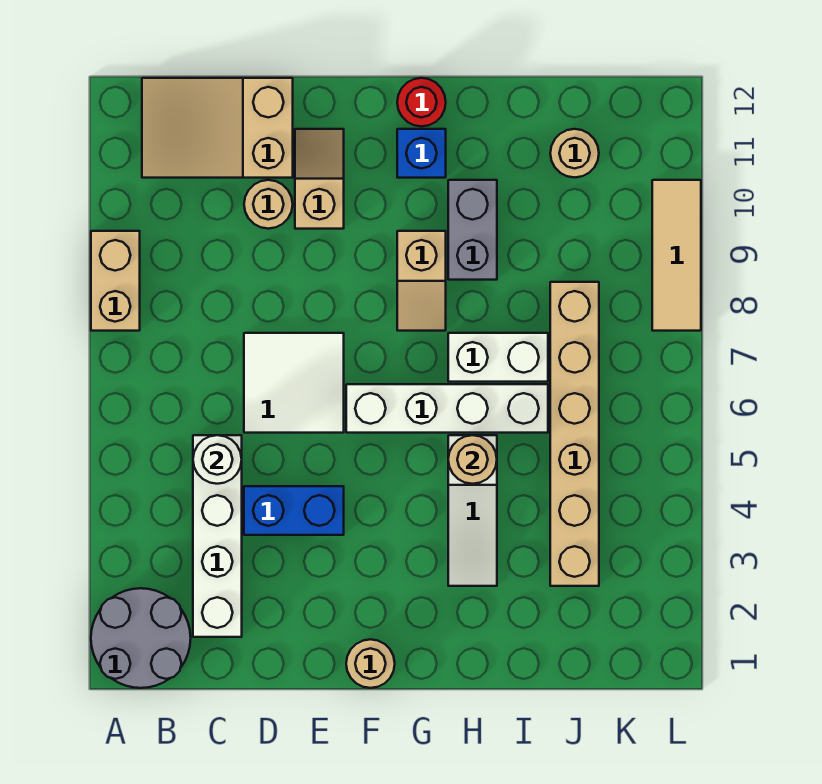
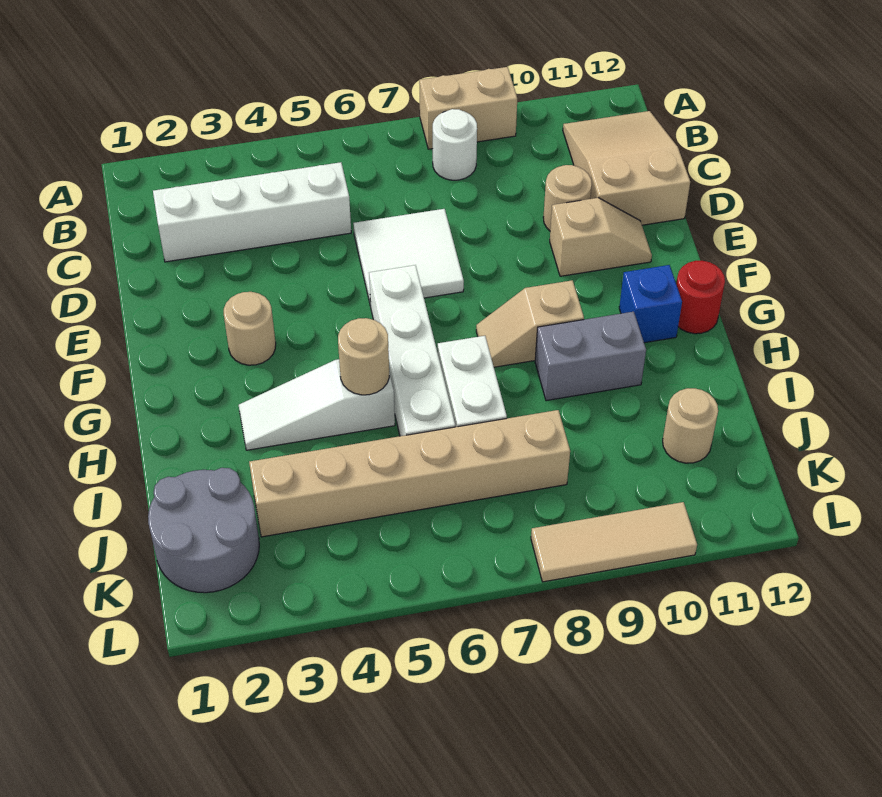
grey 2x2 round brick [91,588,191,688] -> grey 2x2 round brick moved to [148,468,259,593]
white 1x1 round brick [193,435,242,484] -> white 1x1 round brick moved to [433,109,477,180]
blue 1x2 brick [244,486,344,535] -> none
tan 1x1 round brick [346,639,395,688] -> tan 1x1 round brick moved to [224,292,276,365]

